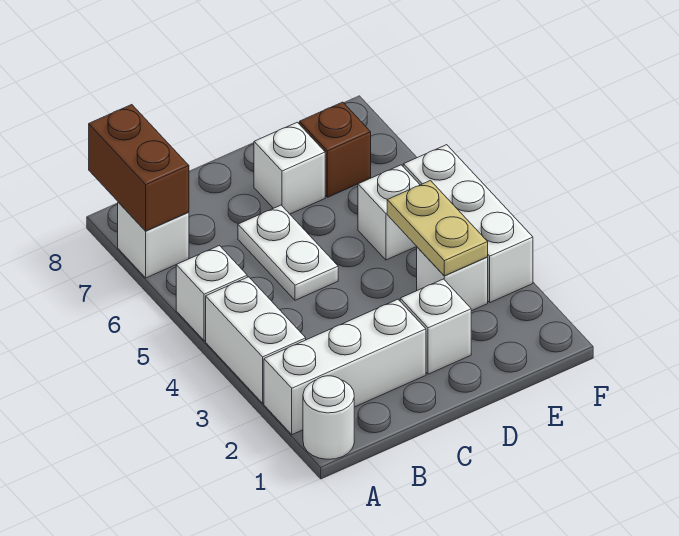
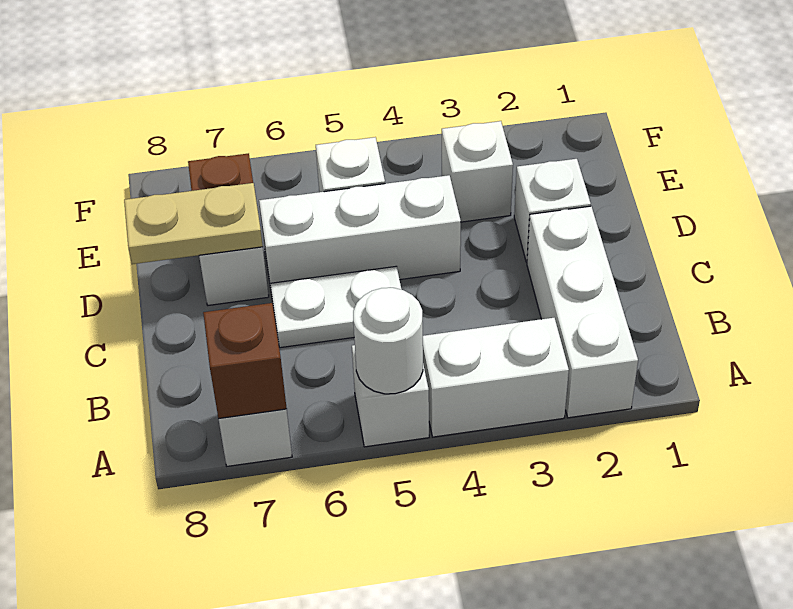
white 1x1 round brick [303,376,354,459] -> white 1x1 round brick moved to [353,288,423,394]
brown 1x2 brick [89,105,189,231] -> brown 1x1 brick [203,303,287,419]
tan 1x2 plate [387,181,488,276] -> tan 1x2 plate moved to [124,183,263,264]
white 1x3 brick [403,145,533,302] -> white 1x3 brick moved to [259,175,461,287]

